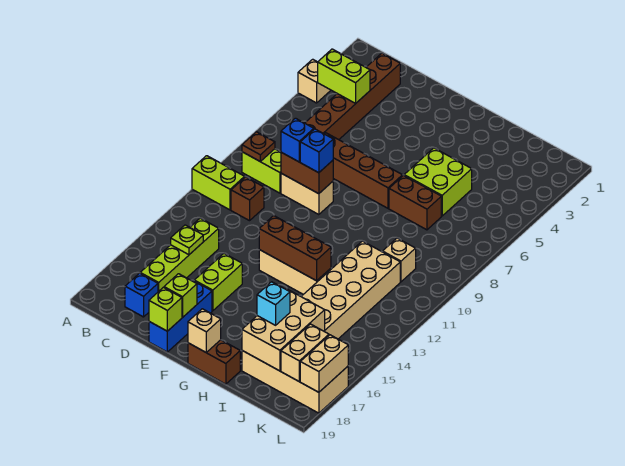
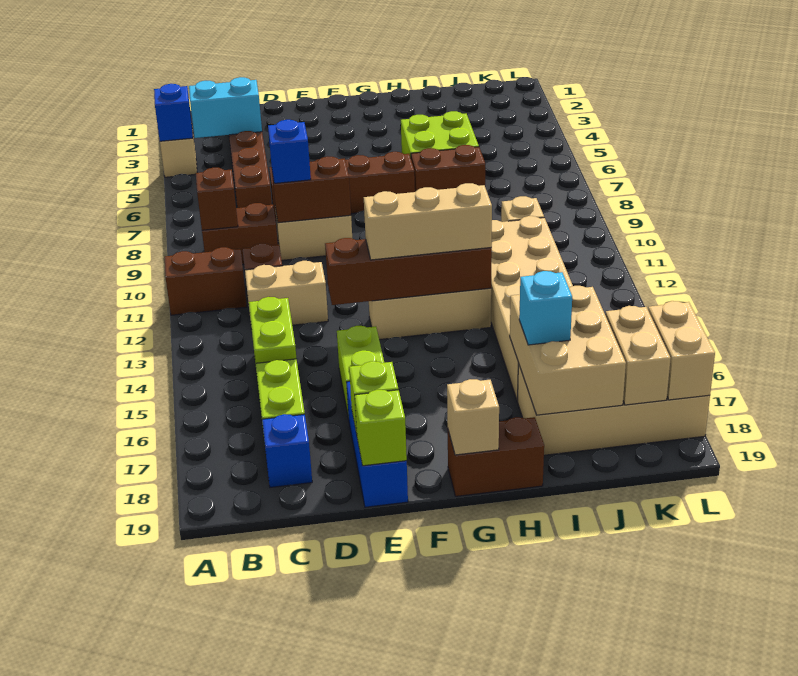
lime 1x2 brick [192,156,245,210] -> brown 1x2 brick [165,247,247,315]
lime 1x2 brick [318,49,370,103] -> cyan 1x2 brick [189,77,262,138]
lime 1x2 brick [242,149,281,193] -> brown 1x2 brick [202,203,278,264]
brown 1x1 plate [242,132,275,162] -> brown 1x1 brick [196,168,238,230]
none -> tan 1x2 brick [245,261,328,329]
lime 1x1 plate [171,225,203,255] -> lime 1x2 plate [249,297,296,363]
blue 1x1 brick [300,129,333,173] -> blue 1x1 brick moved to [154,84,193,141]
brown 1x3 brick [259,216,331,281] -> brown 1x4 brick [325,238,492,305]
none -> tan 1x3 brick [364,183,492,260]

